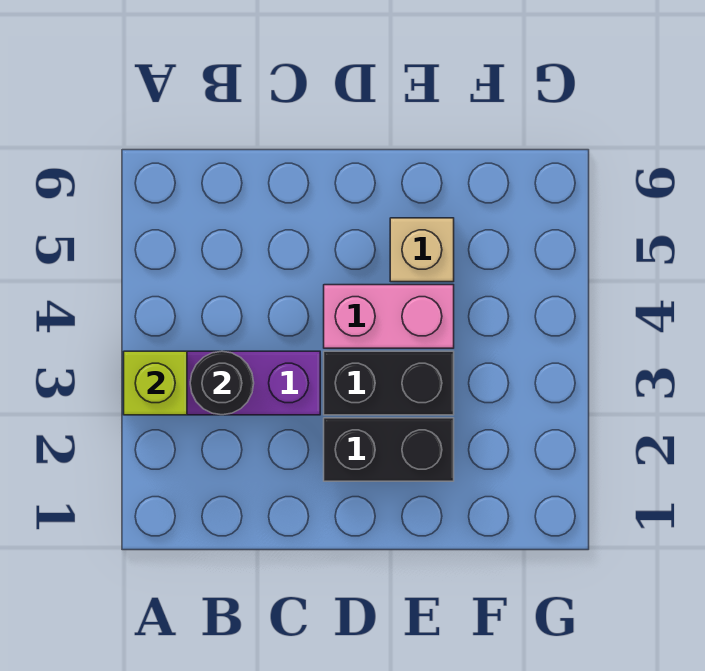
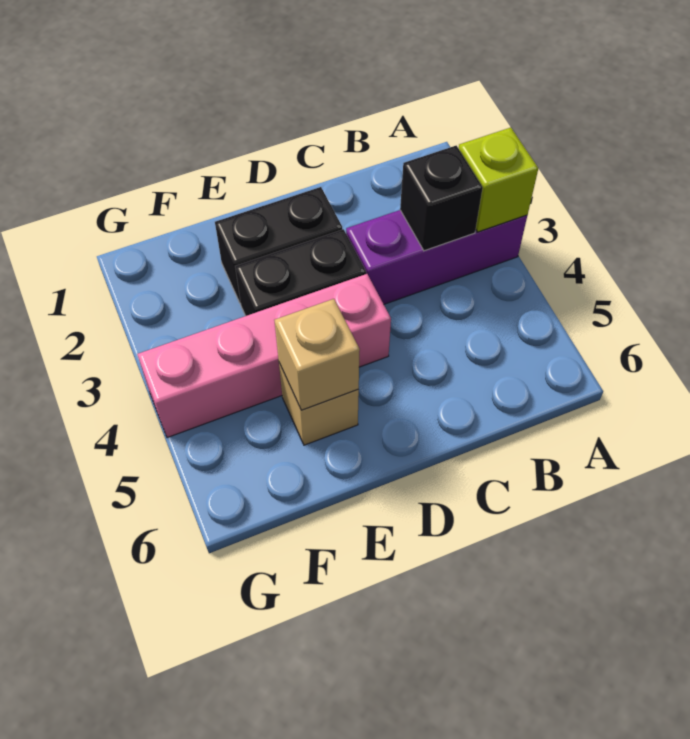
black 1x1 round brick [190,351,254,415] -> black 1x1 brick [400,146,483,251]
pink 1x2 brick [324,285,454,348] -> pink 1x4 brick [137,274,391,438]
none -> tan 1x1 brick [275,299,360,410]

